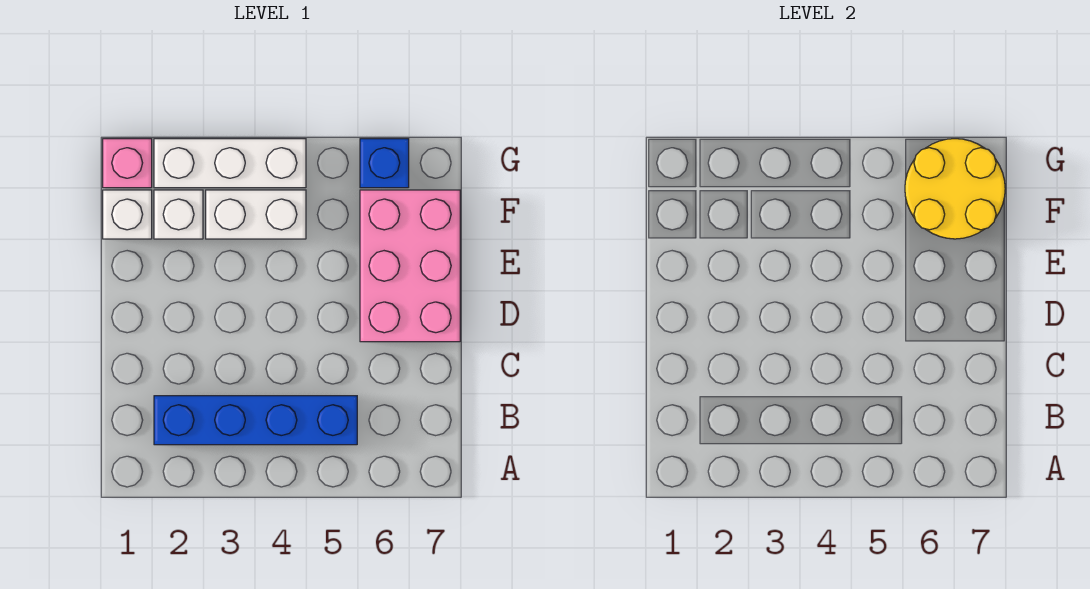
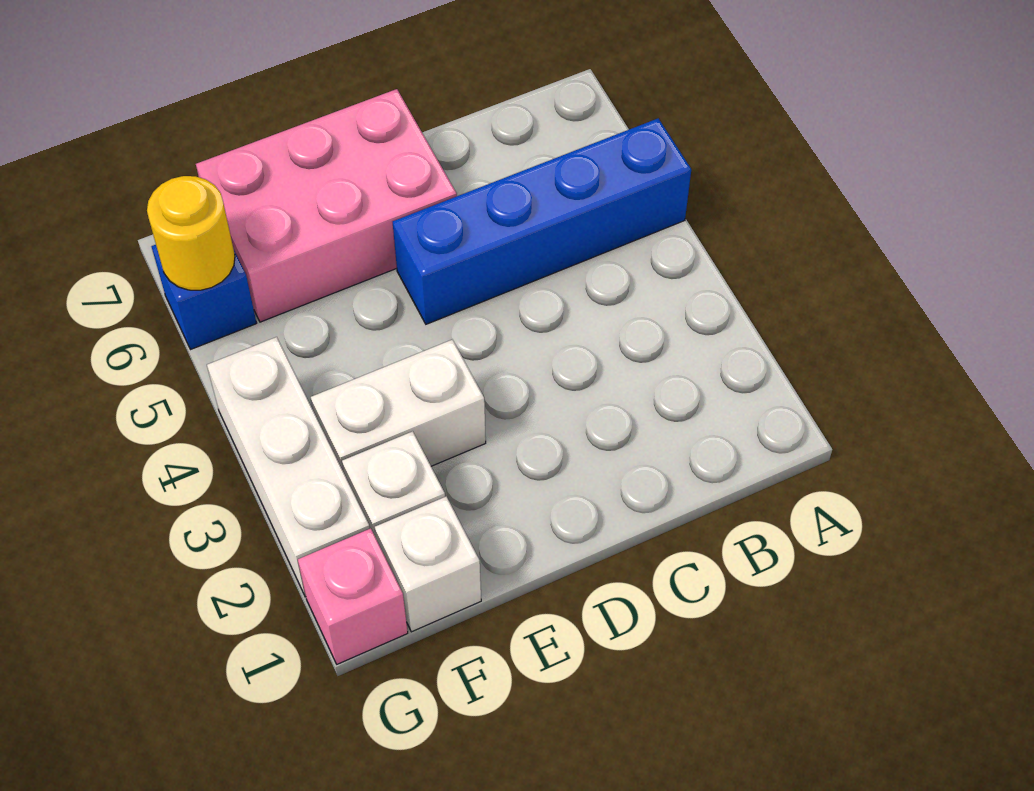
blue 1x4 brick [154,396,357,445] -> blue 1x4 brick turned to [393,118,691,324]
white 1x2 brick [206,190,306,239] -> white 1x2 brick turned to [311,340,486,472]
yellow 2x2 round brick [905,139,1005,239] -> yellow 1x1 round brick [147,176,235,290]

